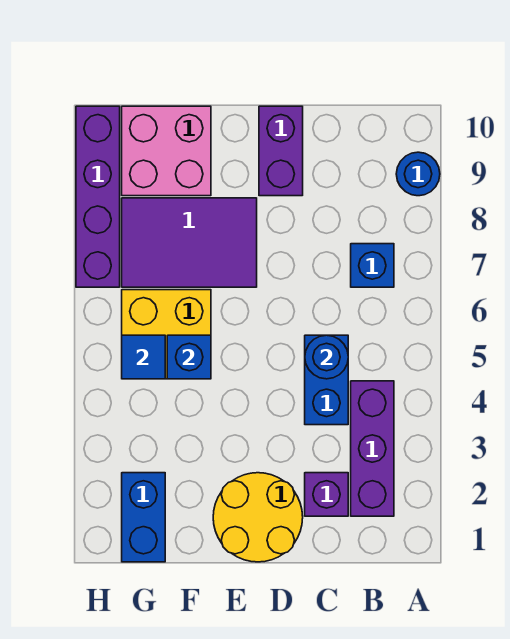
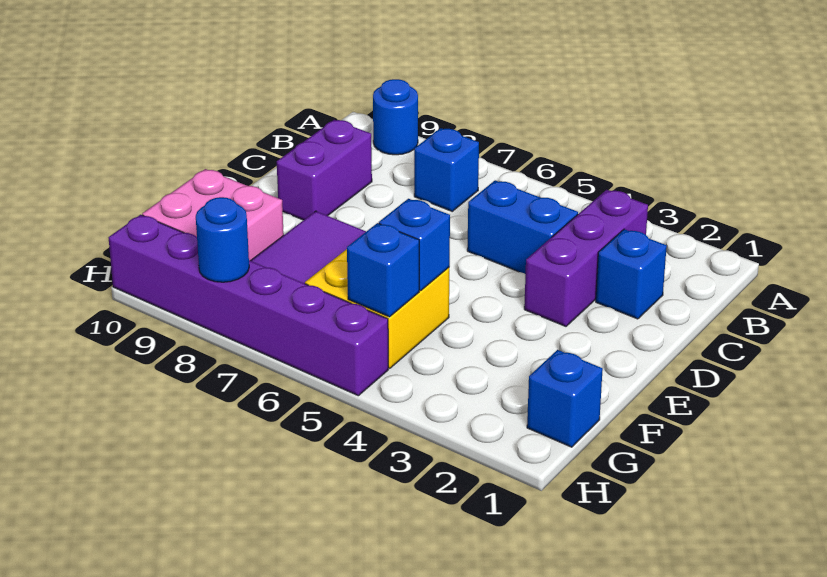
purple 1x3 brick [351,381,394,516] -> purple 1x3 brick turned to [524,190,648,326]
purple 1x1 brick [305,473,348,516] -> blue 1x1 brick [596,229,667,319]
blue 1x1 round brick [305,335,348,379] -> blue 1x1 round brick moved to [196,197,249,282]
yellow 2x2 round brick [213,473,303,562] -> none
purple 1x2 brick [259,106,303,196] -> purple 1x2 brick turned to [277,120,372,220]
blue 1x2 brick [122,473,165,562] -> blue 1x1 brick [527,350,603,447]
blue 1x1 tile [122,335,165,379] -> blue 1x1 brick [347,223,419,317]
purple 1x4 brick [76,106,120,287] -> purple 1x6 brick [109,215,388,396]

